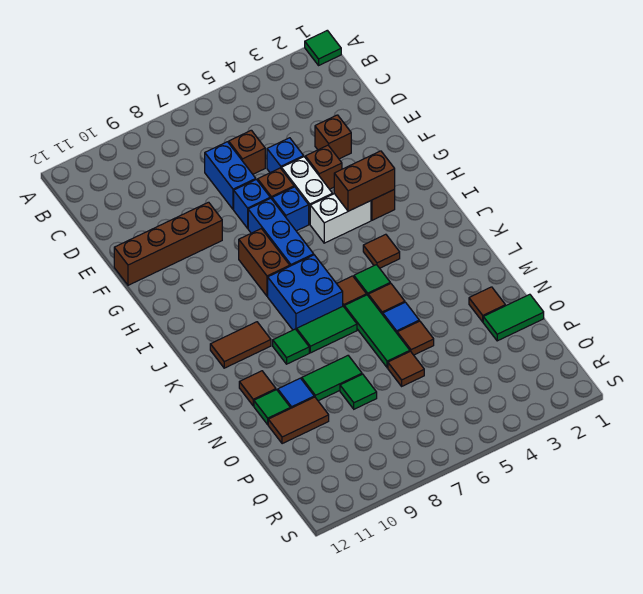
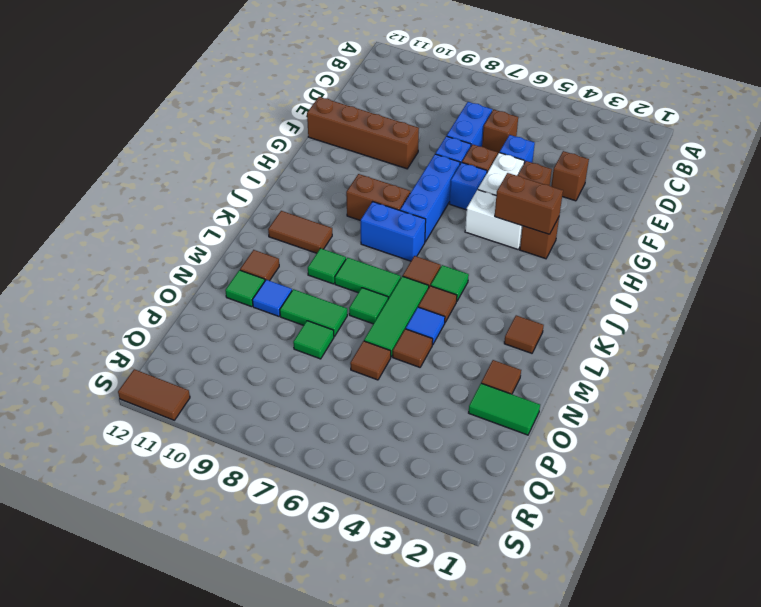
green 1x1 tile [305,30,341,65] -> green 1x1 tile moved to [349,288,388,324]
brown 1x2 brick [239,229,290,296] -> brown 1x2 brick turned to [346,174,410,220]
brown 1x1 tile [363,234,400,268] -> brown 1x1 tile moved to [504,315,544,353]
blue 2x2 brick [268,255,343,330] -> blue 1x2 brick [360,202,426,261]
brown 1x2 tile [268,397,329,444] -> brown 1x2 tile moved to [118,369,190,420]

